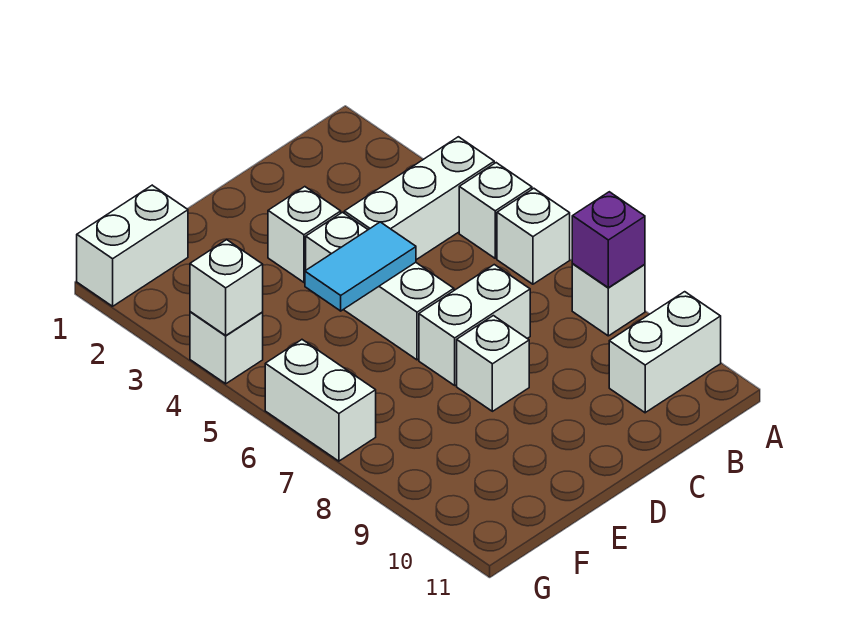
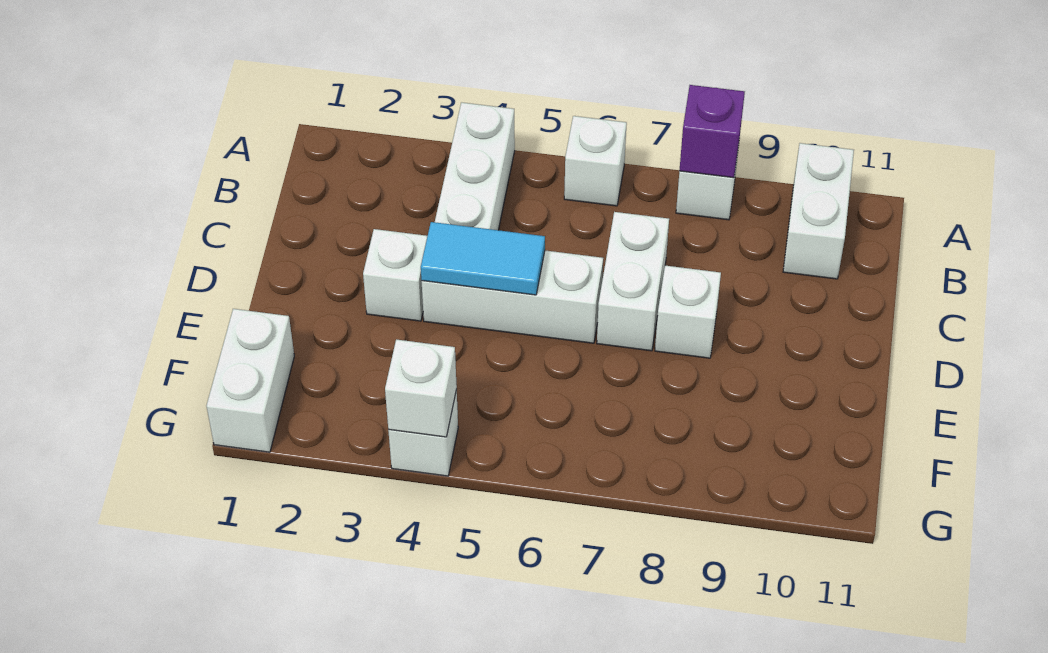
white 1x1 brick [459,163,532,258] -> none
cyan 1x2 tile [305,222,416,311] -> cyan 1x2 tile turned to [421,222,545,295]
white 1x2 brick [265,340,376,461] -> none

